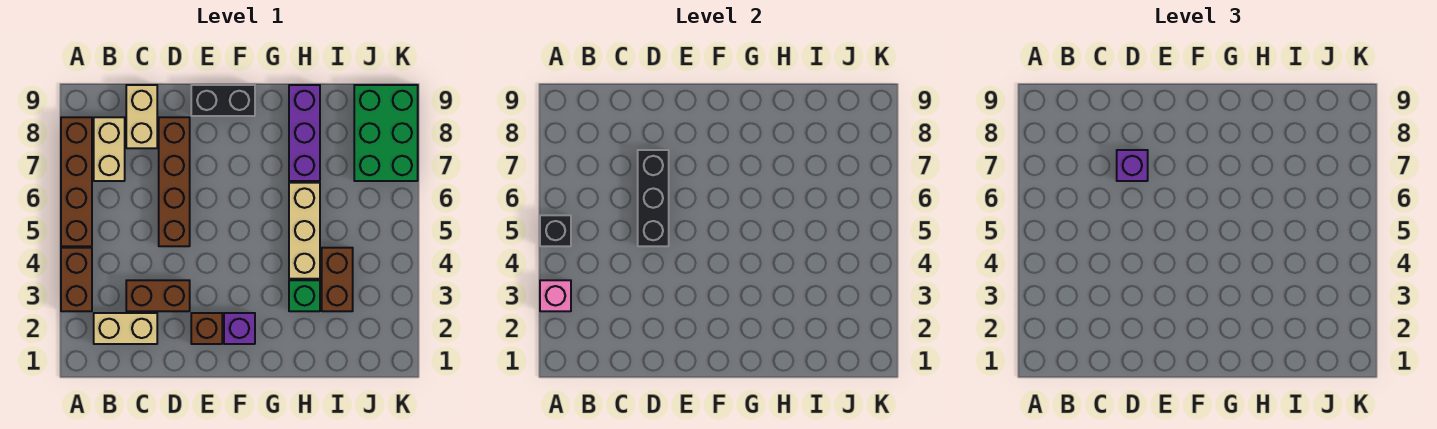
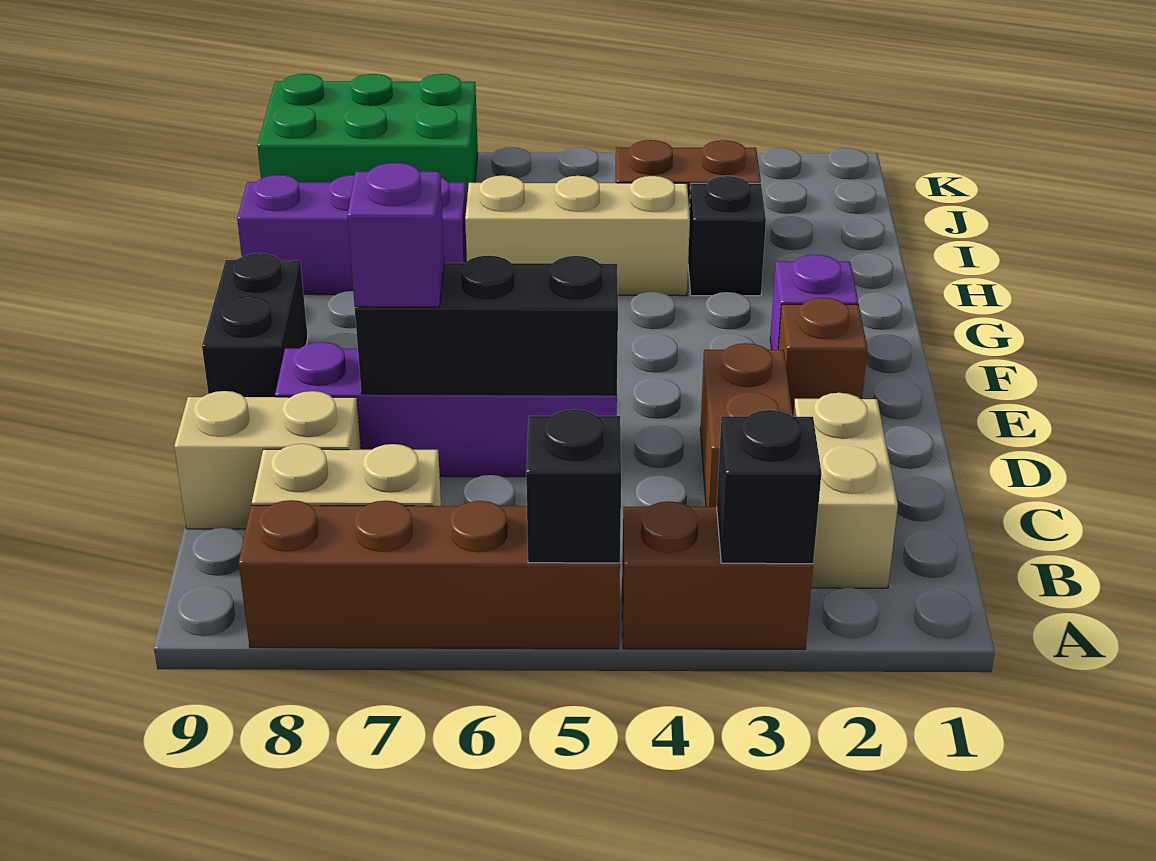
pink 1x1 brick [540,280,571,311] -> black 1x1 brick [717,410,821,564]
brown 1x4 brick [159,117,190,246] -> purple 1x4 brick [275,342,617,477]
green 1x1 brick [289,280,320,311] -> black 1x1 brick [688,176,766,296]

